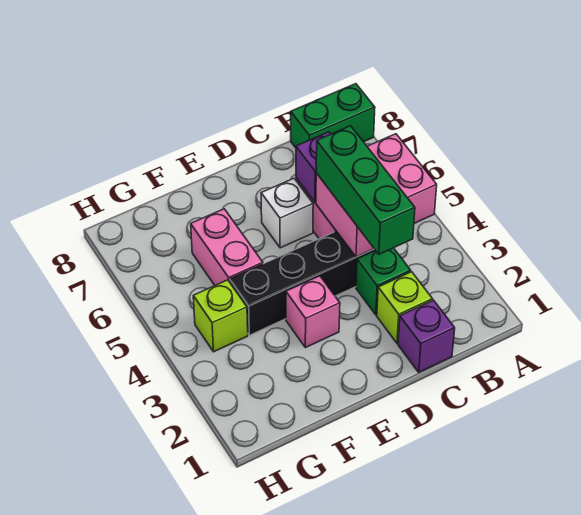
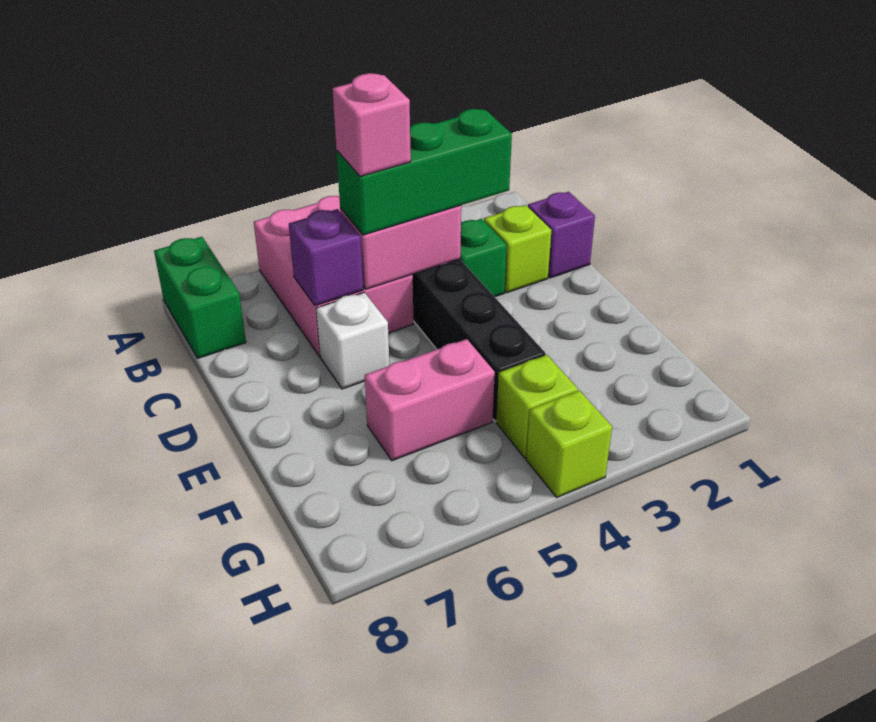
pink 1x1 brick [286,276,340,348] -> pink 1x1 brick moved to [332,73,411,176]
none -> lime 1x1 brick [526,390,612,497]

